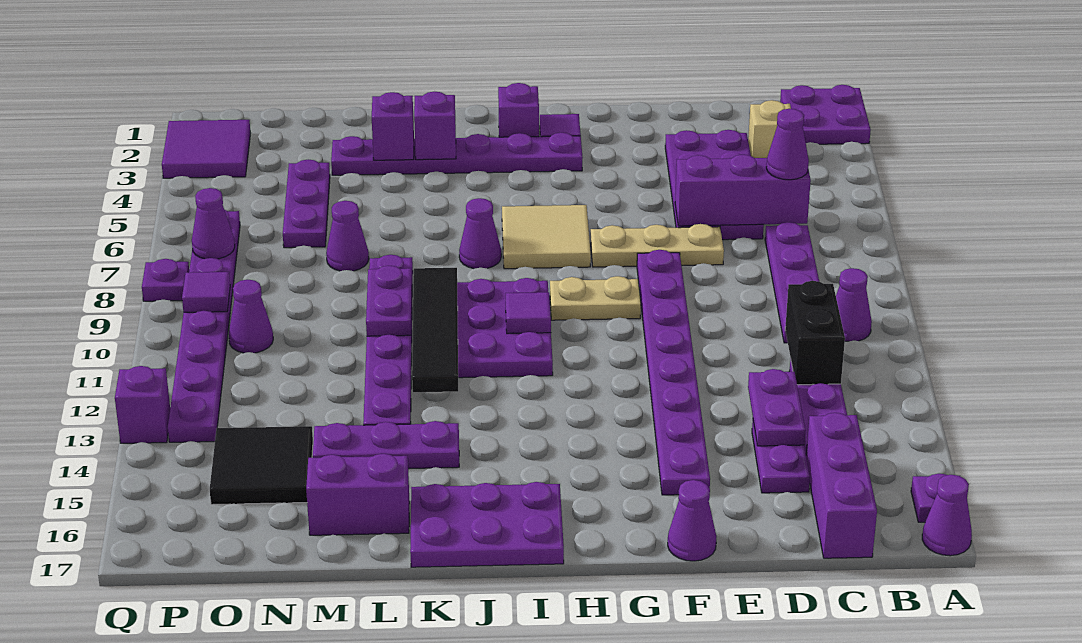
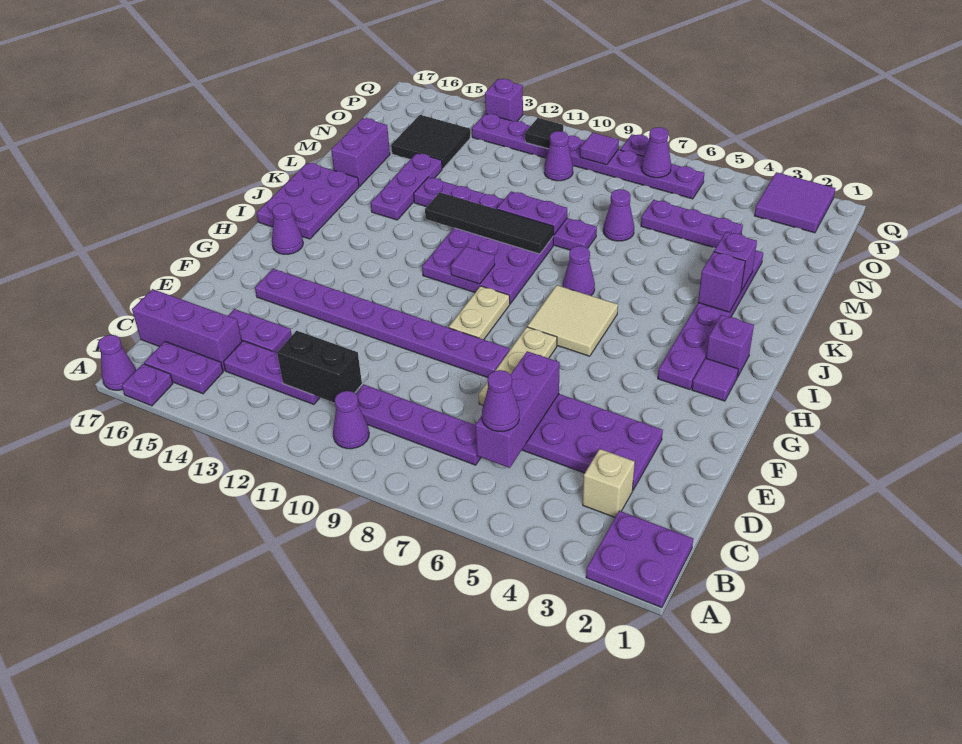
purple 1x2 plate [748,369,806,446] -> purple 1x2 plate moved to [144,342,223,394]
purple 1x1 cone [668,480,717,561] -> purple 1x1 cone moved to [272,203,303,254]
none -> black 1x1 tile [525,118,563,149]

